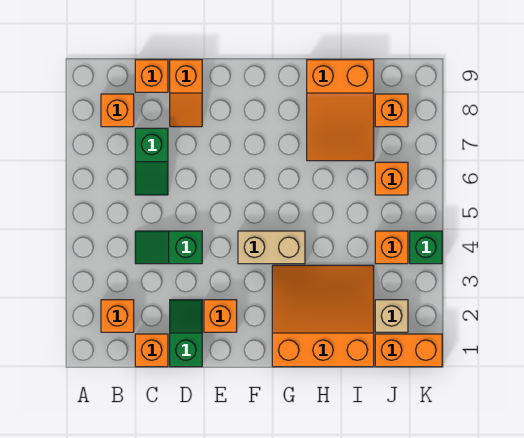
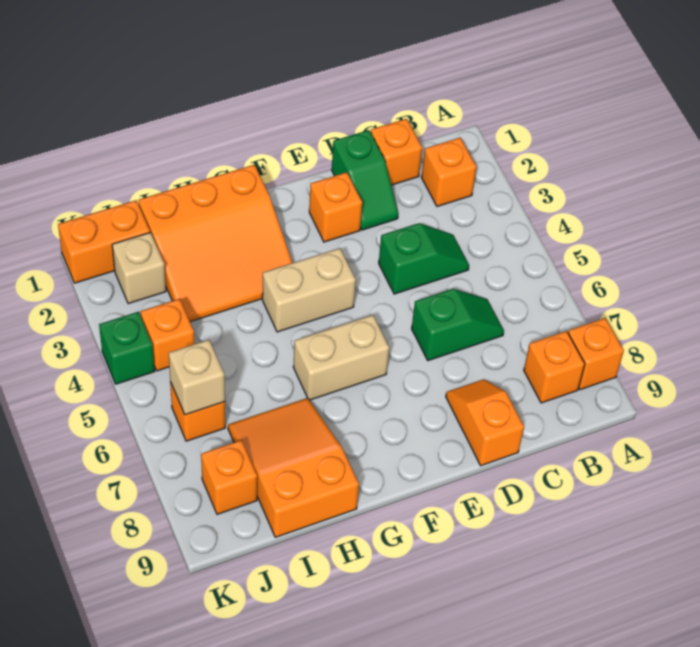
green 1x2 slope [135,128,168,195] -> green 1x2 slope turned to [412,289,504,361]
orange 1x1 brick [135,60,168,92] -> orange 1x1 brick moved to [568,318,624,390]
none -> tan 1x2 brick [293,315,389,400]
none -> tan 1x1 brick [169,340,225,415]

